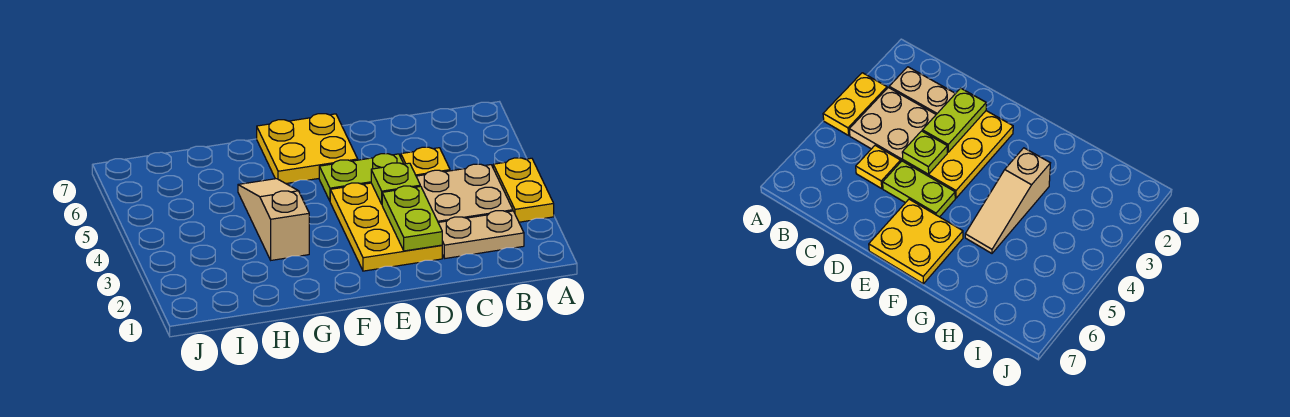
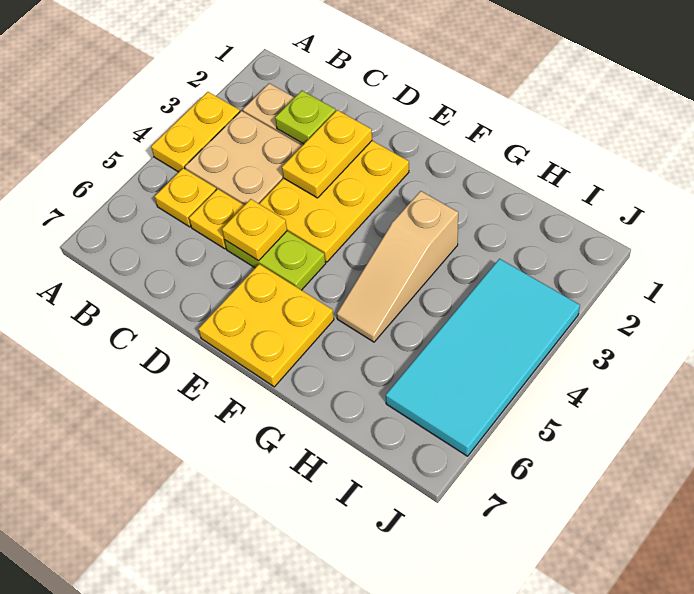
none -> yellow 1x1 plate [155,168,216,227]
lime 1x2 plate [382,186,442,251] -> yellow 1x2 plate [282,110,372,198]
lime 1x1 plate [371,163,420,204] -> lime 1x1 plate moved to [275,91,336,144]
none -> yellow 1x1 plate [222,199,287,261]
none -> cyan 2x4 tile [386,259,580,456]

